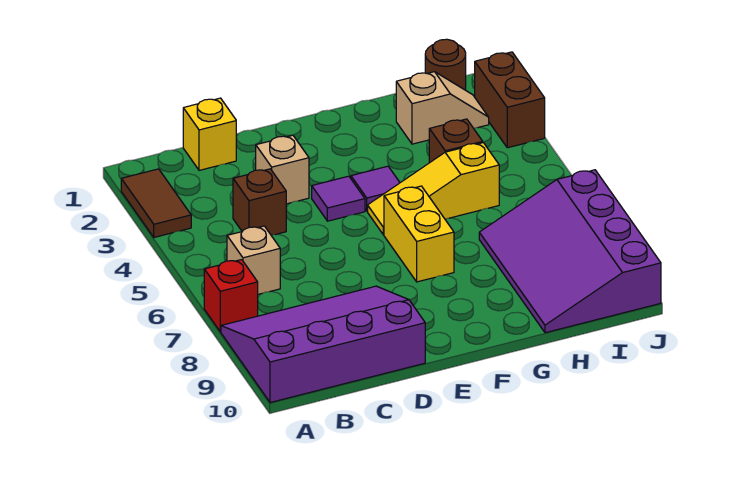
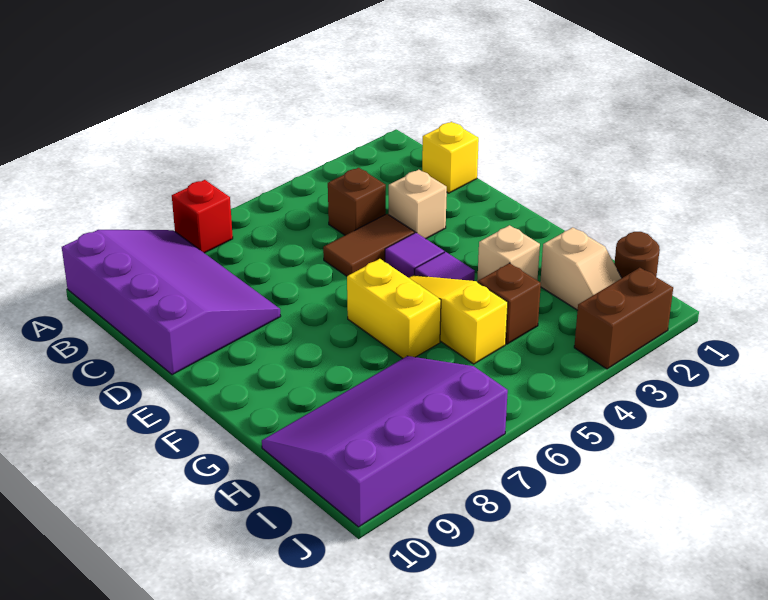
brown 1x2 tile [121,169,191,237] -> brown 1x2 tile moved to [323,214,415,276]
tan 1x1 brick [227,226,280,294] -> tan 1x1 brick moved to [477,225,540,282]
yellow 1x2 brick [384,186,454,282] -> yellow 1x2 brick turned to [347,259,441,358]

